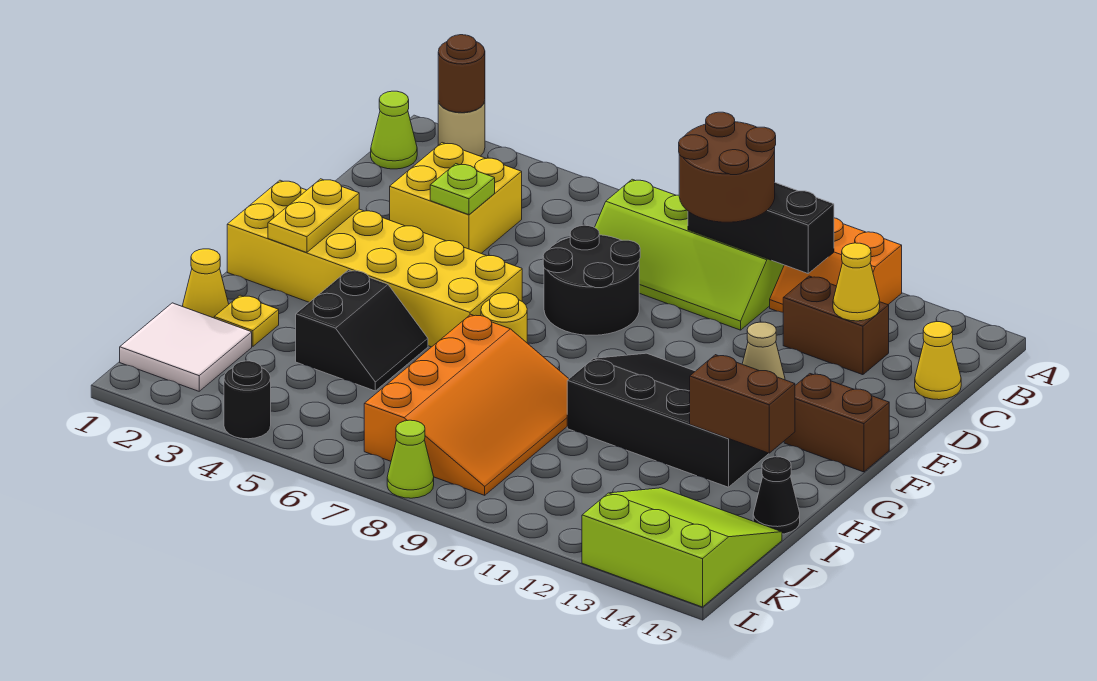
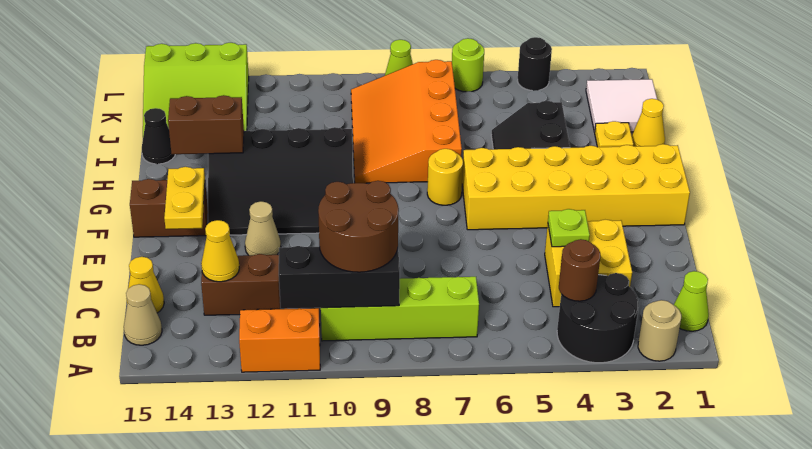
brown 1x1 round brick [438,35,485,113] -> brown 1x1 round brick moved to [559,239,600,301]
none -> tan 1x1 cone [124,284,162,345]
black 2x2 round brick [543,225,640,335] -> black 2x2 round brick moved to [557,273,639,363]
yellow 1x2 plate [268,179,359,253] -> yellow 1x2 plate moved to [164,167,205,229]
none -> lime 1x1 round brick [452,38,484,92]

